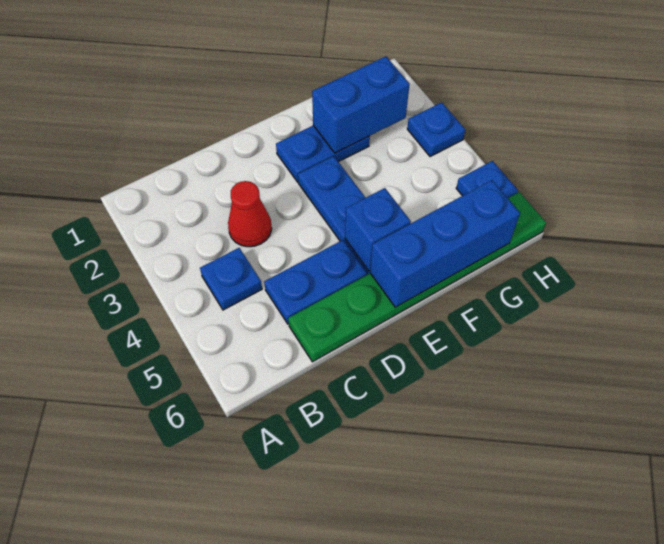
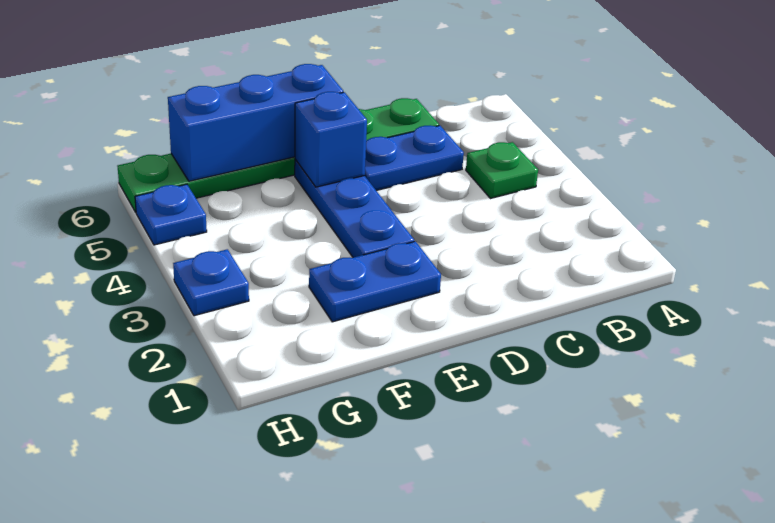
blue 1x1 plate [200,248,262,310] -> green 1x1 plate [466,142,538,199]
red 1x1 cone [228,181,272,247] -> none
blue 1x2 brick [312,56,410,153] -> none

